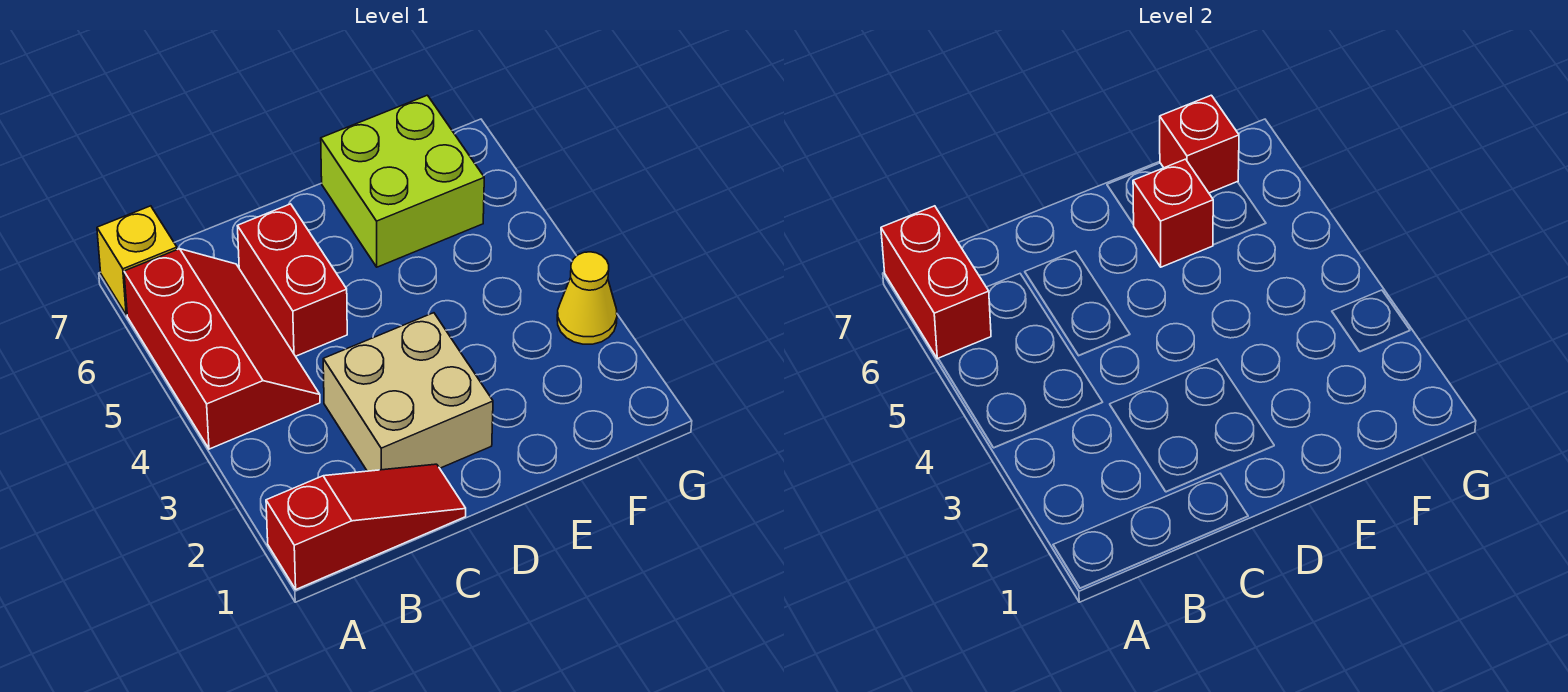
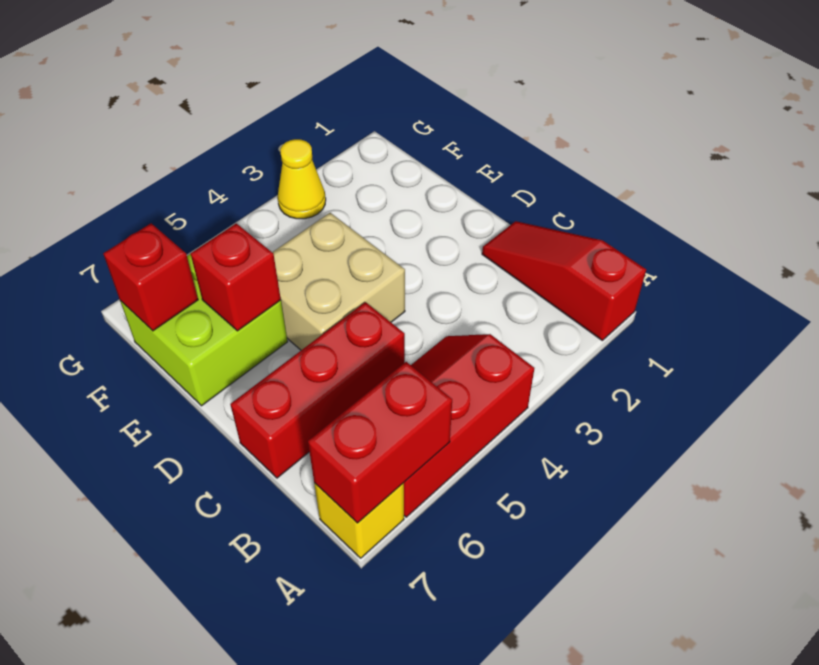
tan 2x2 brick [323,313,493,471] -> tan 2x2 brick moved to [272,213,405,350]
red 1x2 brick [238,204,347,356] -> red 1x3 brick [230,302,405,478]

